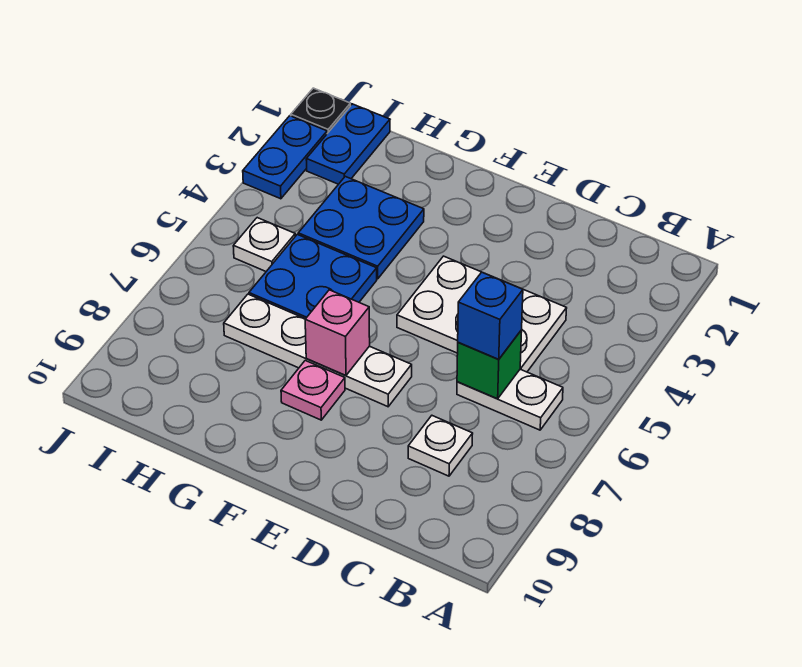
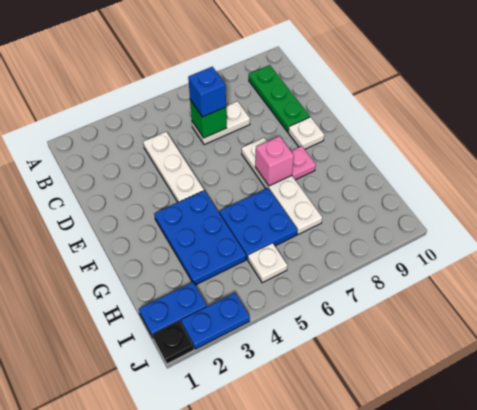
white 1x2 plate [457,369,563,430] -> white 1x2 plate turned to [192,101,250,145]
none -> green 1x3 plate [249,65,310,132]
white 2x3 plate [397,256,567,372] -> white 1x3 plate [143,132,204,202]
white 1x1 plate [408,416,473,476] -> white 1x1 plate moved to [288,117,324,149]
blue 2x2 plate [298,176,424,279] -> blue 2x3 plate [154,191,246,285]

